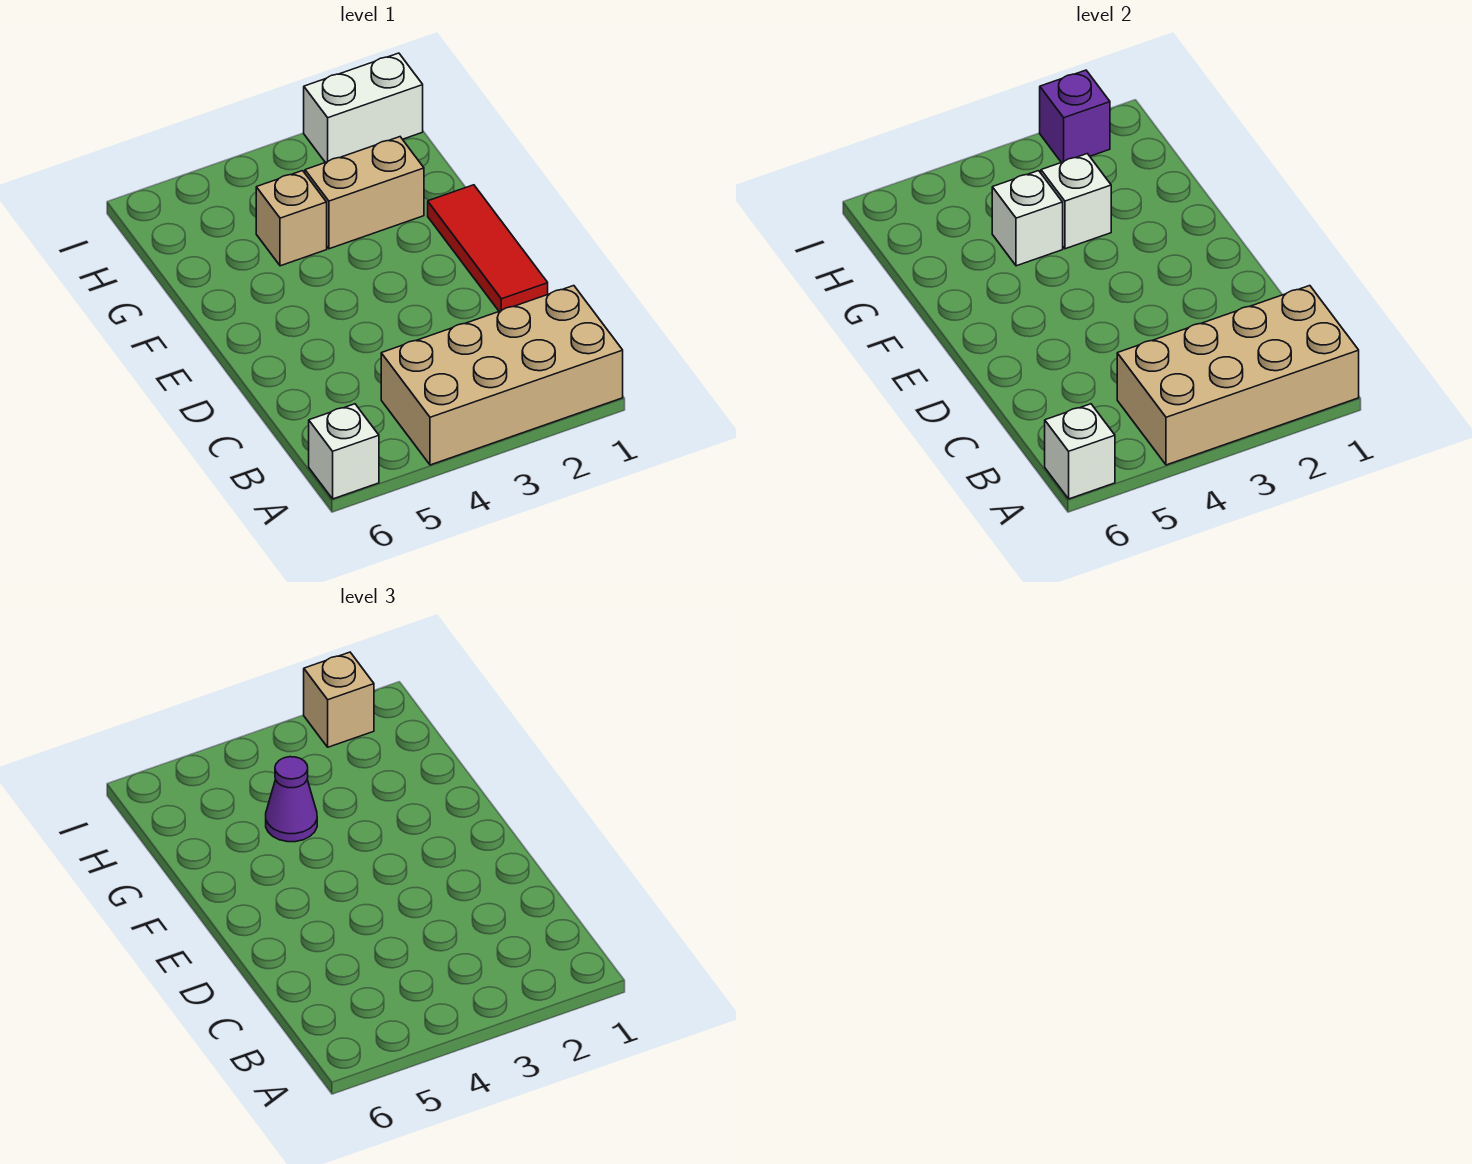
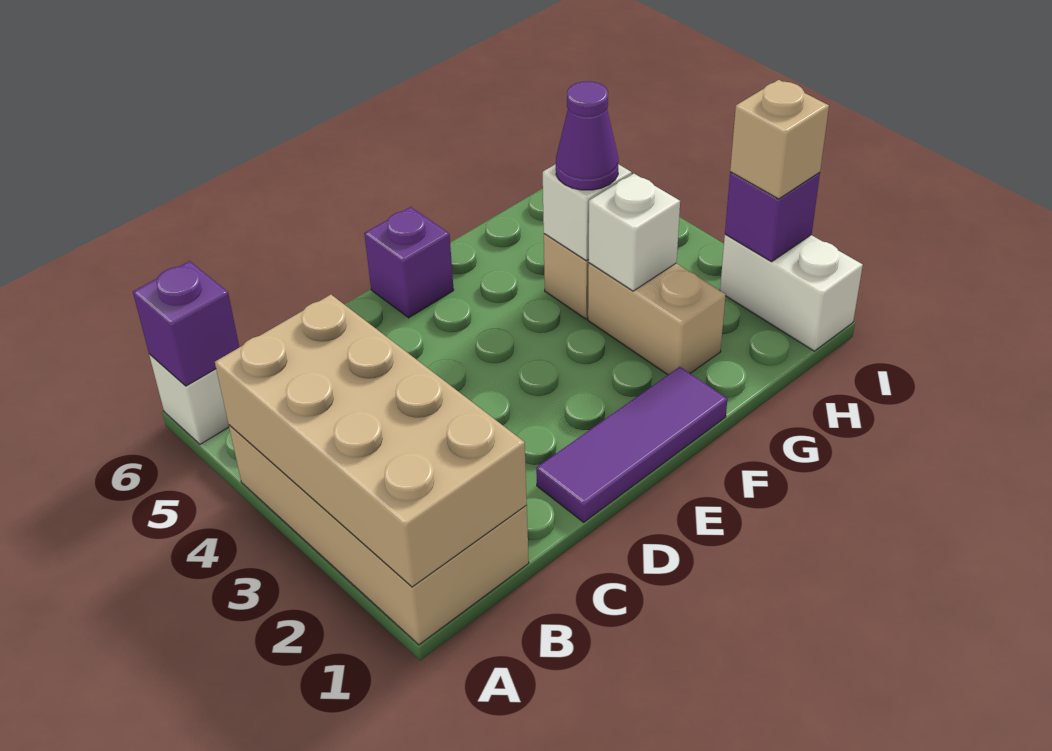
white 1x1 brick [1045,404,1115,499] -> purple 1x1 brick [133,261,239,386]
red 1x3 tile [428,185,548,311] -> purple 1x3 tile [536,367,727,522]
none -> purple 1x1 brick [364,207,454,318]

